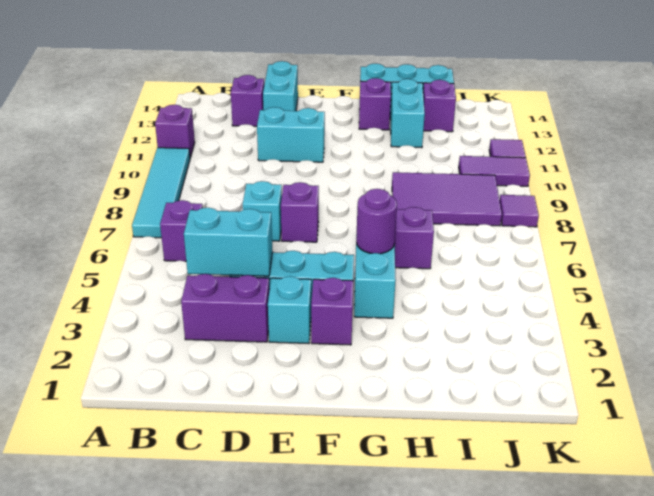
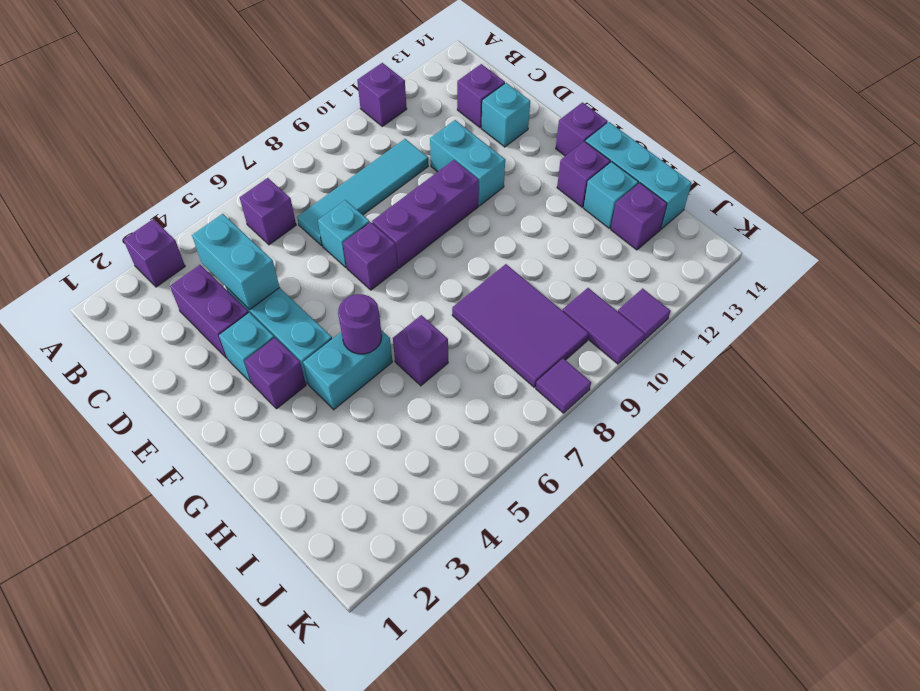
none -> purple 1x1 brick [123,219,185,287]
cyan 1x4 tile [132,148,190,238] -> cyan 1x4 tile moved to [297,139,428,246]
cyan 1x2 brick [263,61,298,111] -> cyan 1x1 brick [481,83,530,147]
none -> purple 1x3 brick [372,160,479,268]
none -> purple 1x1 brick [556,102,608,156]
cyan 1x2 brick [390,79,425,148] -> cyan 1x1 brick [584,162,638,228]

